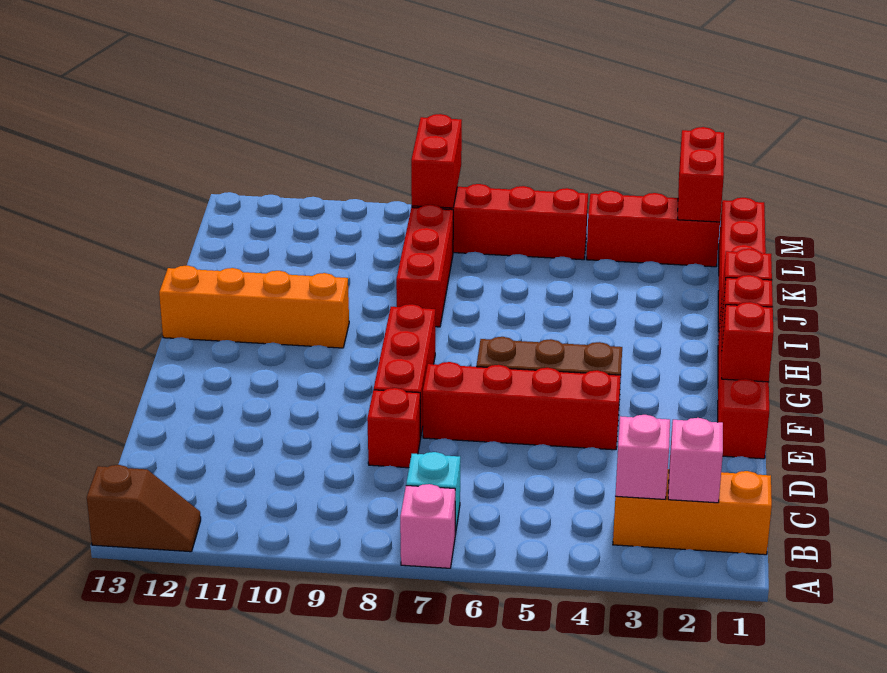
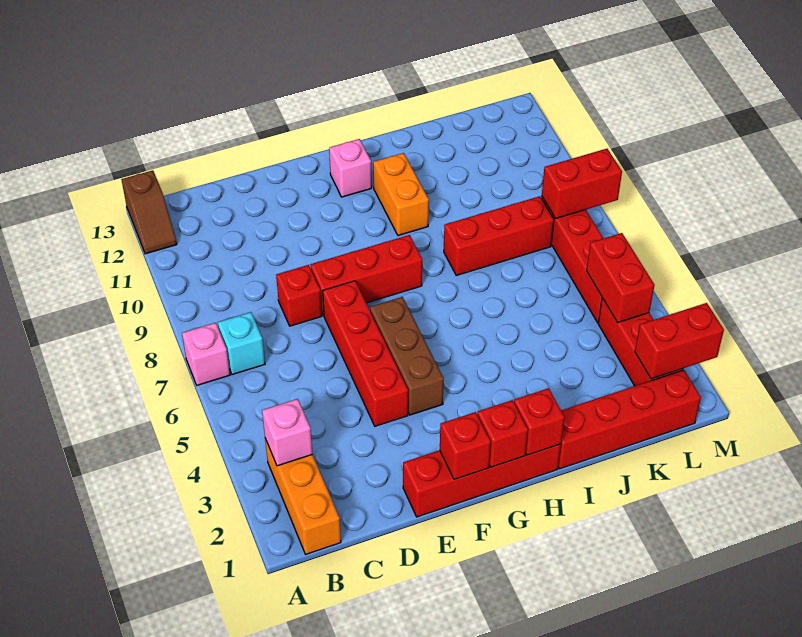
pink 1x1 brick [668,418,723,503] -> pink 1x1 brick moved to [329,139,372,197]
orange 1x4 brick [159,266,349,348] -> orange 1x2 brick [373,153,429,236]
none -> red 1x2 brick [587,233,654,322]

